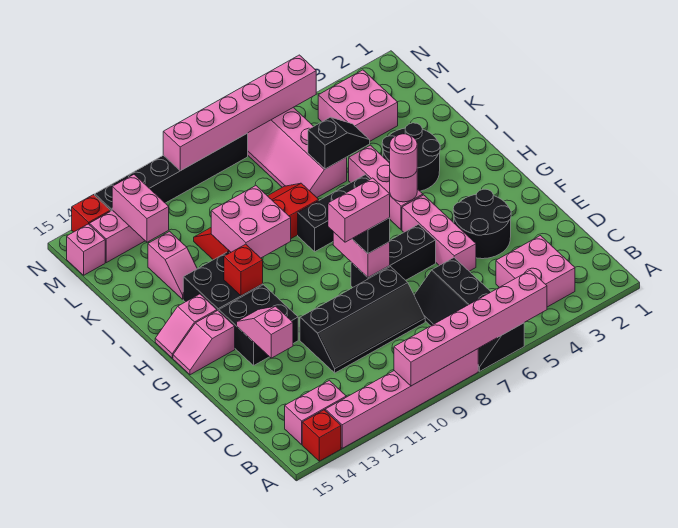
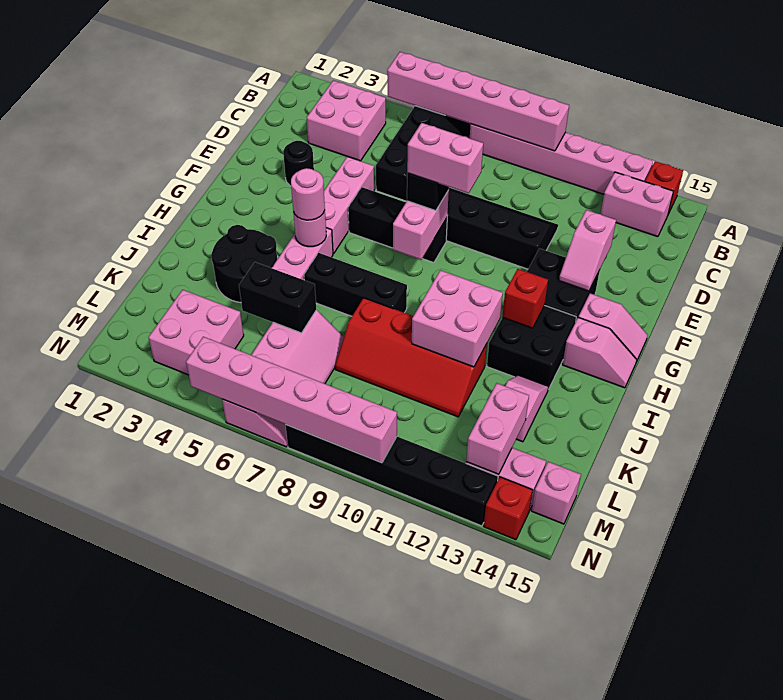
black 2x2 round brick [453,189,511,259] -> black 1x1 round brick [283,141,314,186]
black 1x2 slope [308,117,370,169] -> black 1x2 brick [239,262,316,333]

